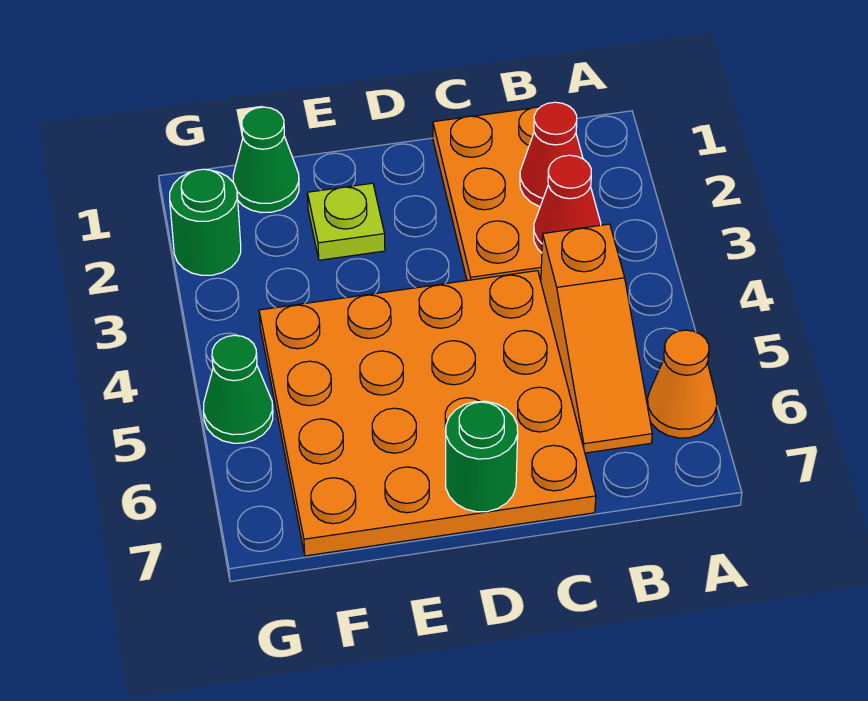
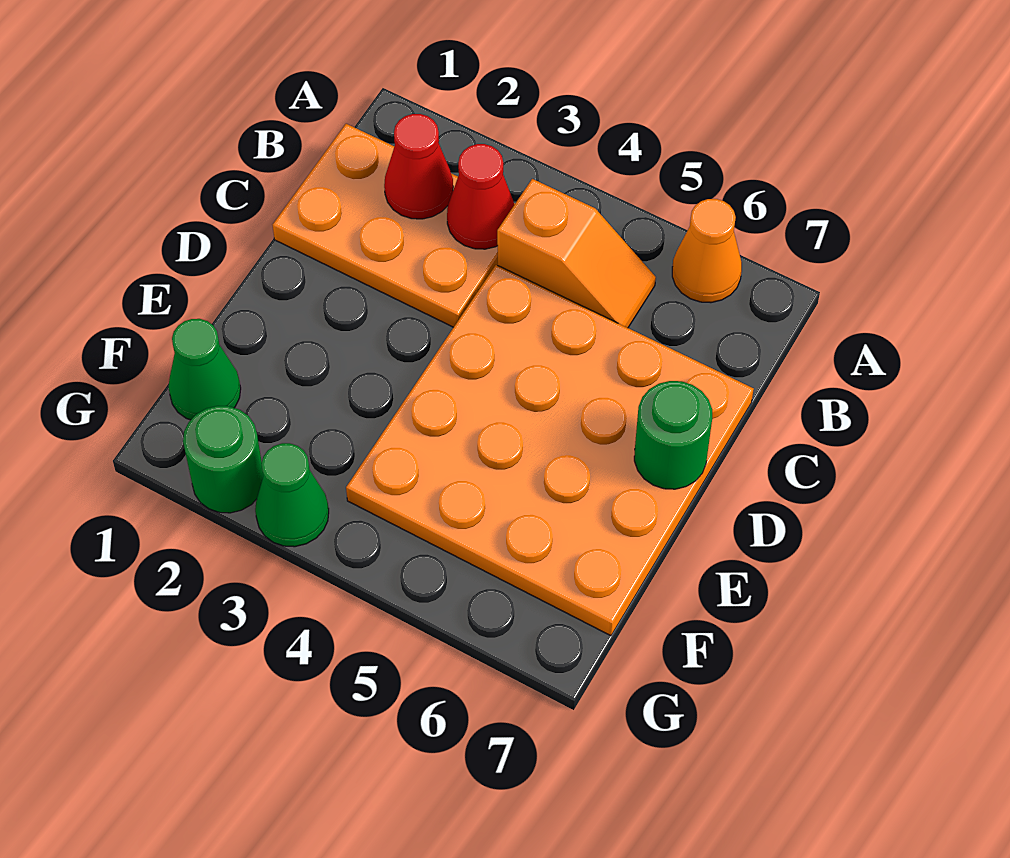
orange 1x3 slope [541,224,652,453] -> orange 1x2 slope [497,179,656,328]
lime 1x1 plate [307,183,385,260] -> none
green 1x1 cone [203,335,273,443] -> green 1x1 cone moved to [255,443,329,547]

